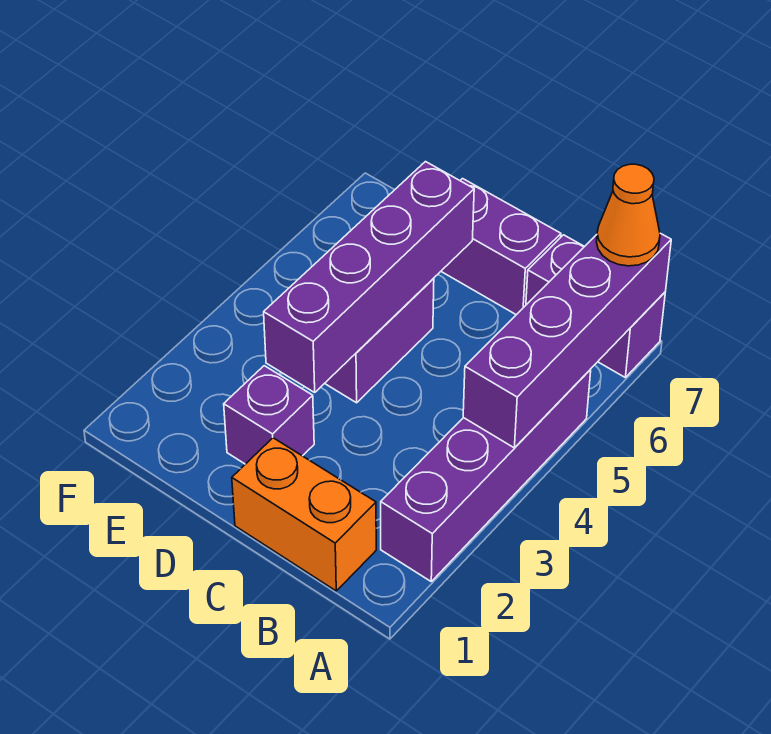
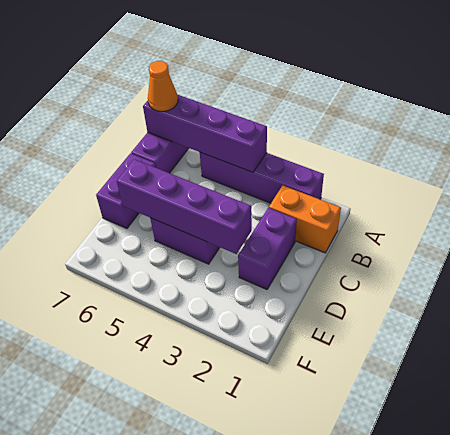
orange 1x2 brick [232,438,376,591] -> orange 1x2 brick turned to [269,186,341,253]
purple 1x1 brick [224,366,314,464] -> purple 1x2 brick [238,208,297,289]

